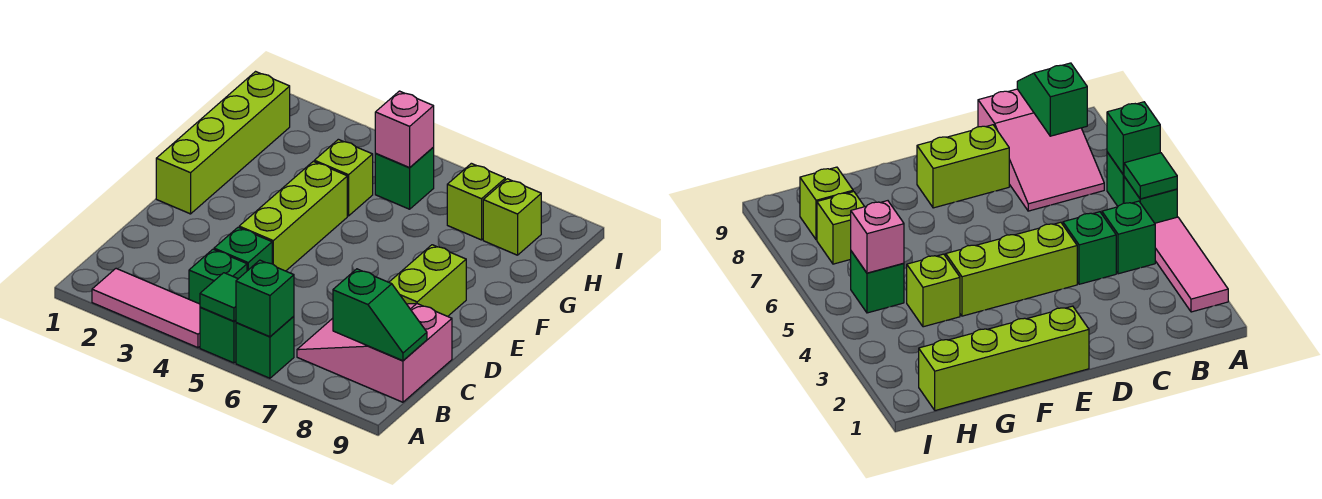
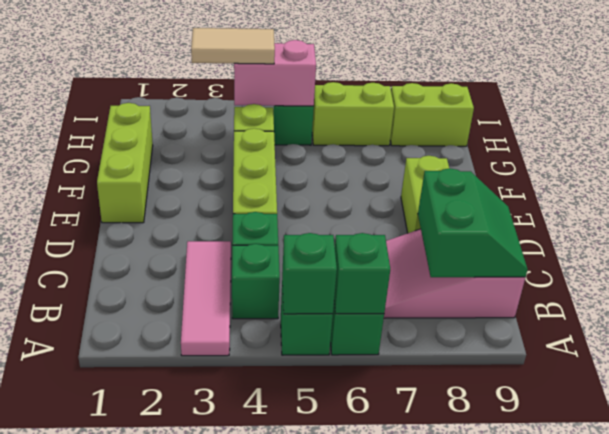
pink 1x3 tile [92,269,200,348] -> pink 1x3 tile turned to [181,241,231,356]
green 1x1 tile [200,273,238,321] -> green 1x1 brick [282,233,337,314]
green 1x2 slope [333,269,427,361] -> green 2x2 slope [418,168,528,277]
lime 1x4 brick [156,72,290,214] -> lime 1x3 brick [97,103,153,223]
none -> tan 1x2 tile [191,28,275,64]
pink 1x1 brick [375,91,434,168] -> pink 1x2 brick [234,40,316,106]
lime 1x1 brick [447,163,505,240] -> lime 1x2 brick [312,82,394,146]
lime 1x1 brick [483,179,541,255] -> lime 1x2 brick [390,83,474,146]

